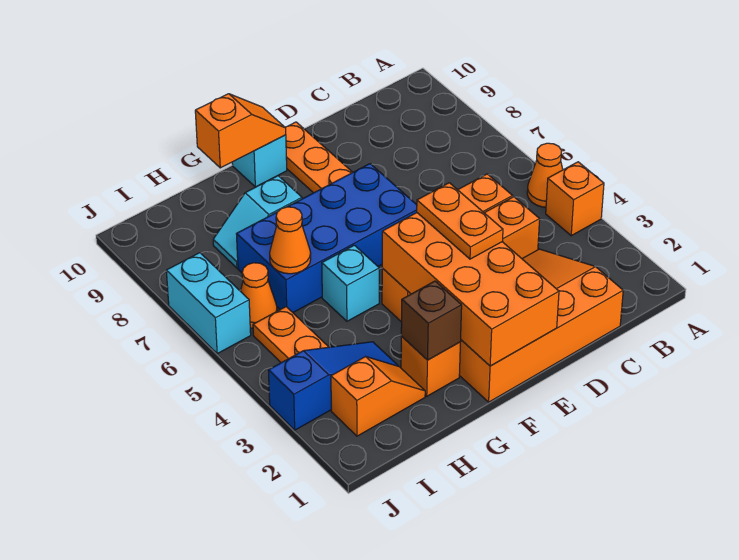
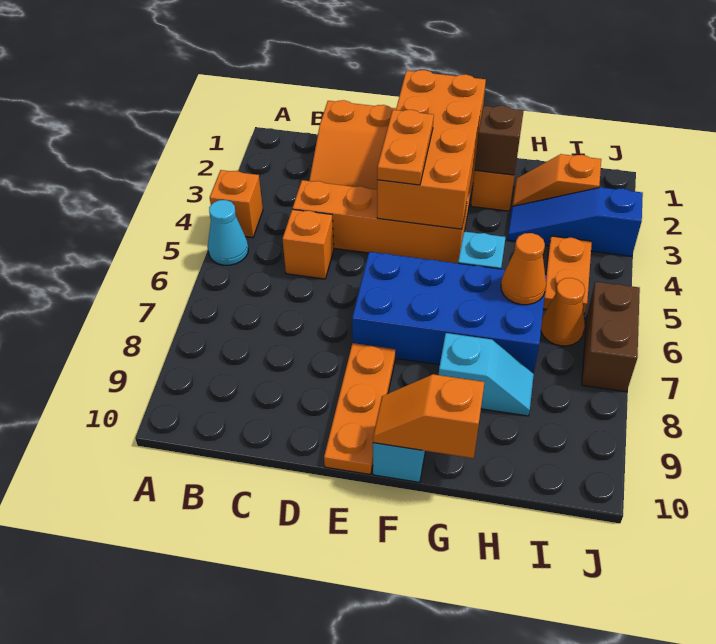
orange 1x1 cone [527,143,563,207] -> cyan 1x1 cone [208,200,248,265]
cyan 1x2 brick [166,253,251,354] -> brown 1x2 brick [582,282,640,392]

